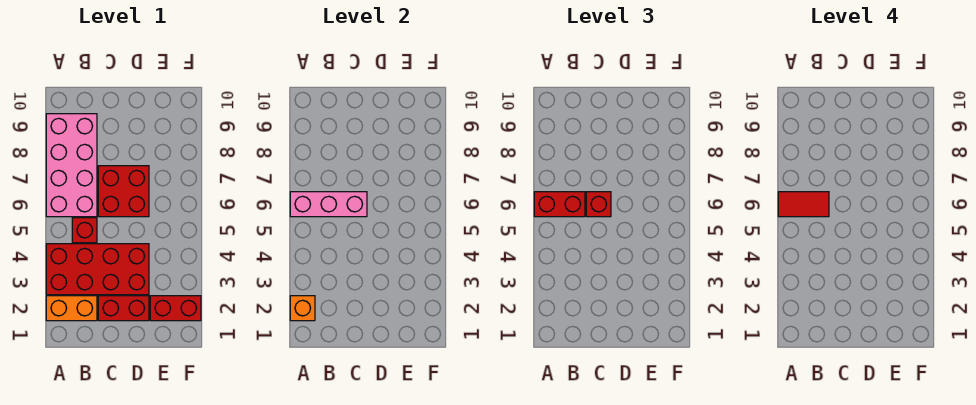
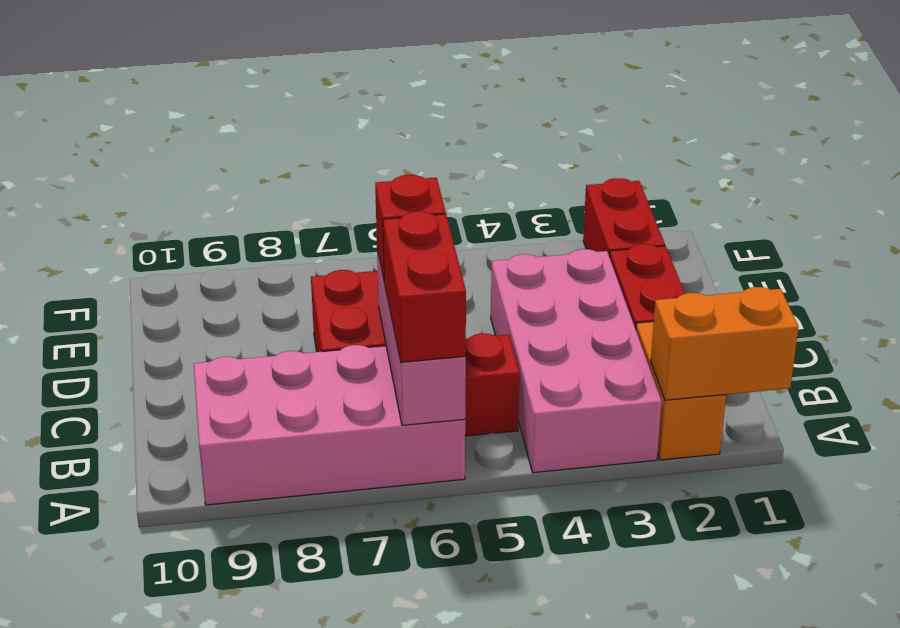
orange 1x1 brick [290,296,315,321] -> orange 1x2 brick [651,287,798,400]
red 2x4 brick [46,244,149,295] -> pink 2x4 brick [491,249,662,473]
red 1x2 tile [778,192,829,217] -> none

